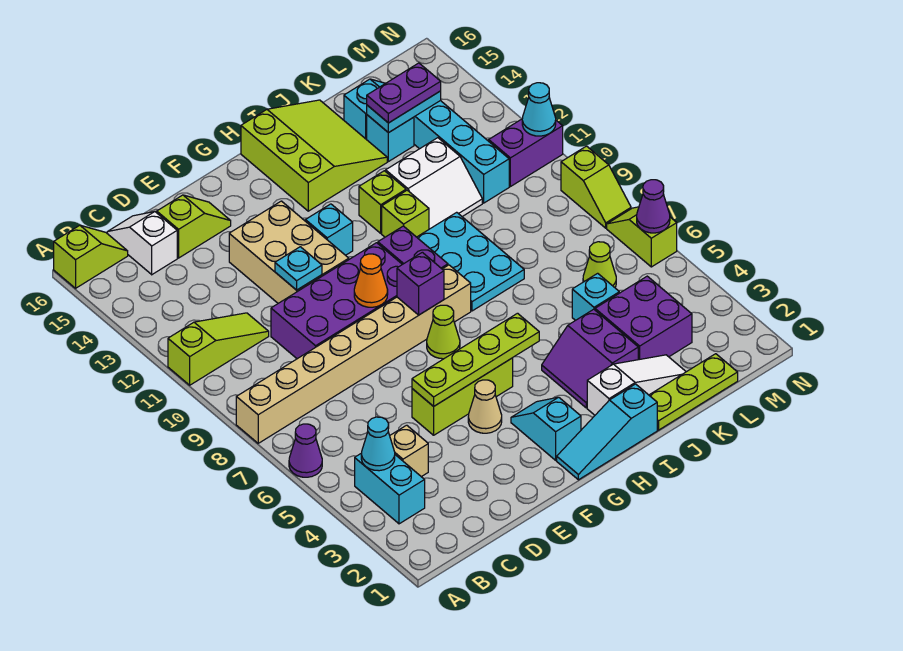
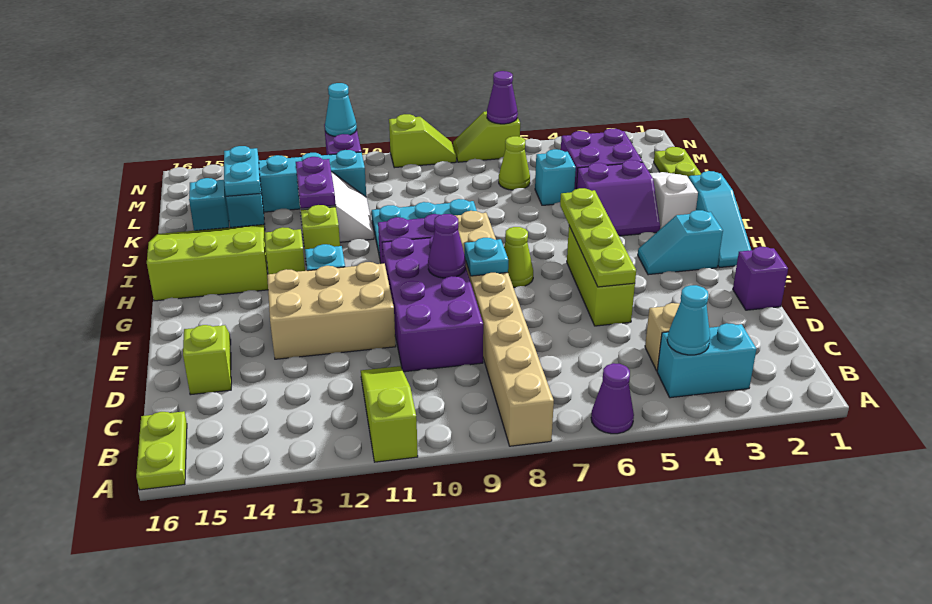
lime 1x2 slope [54,225,128,288] -> lime 1x2 plate [136,411,187,490]
white 1x2 slope [107,212,177,275] -> none
cyan 1x1 plate [275,247,322,290] -> cyan 1x1 plate moved to [464,238,508,276]
tan 1x1 cone [468,380,502,433] -> none
orange 1x1 cone [354,254,388,307] -> purple 1x1 cone [428,214,466,278]
purple 1x1 brick [397,252,444,315] -> purple 1x1 brick moved to [733,247,788,310]
lime 1x1 brick [382,190,429,237] -> lime 1x1 brick moved to [265,227,305,274]
purple 1x2 plate [367,63,441,123] -> purple 1x2 plate moved to [296,157,335,208]

